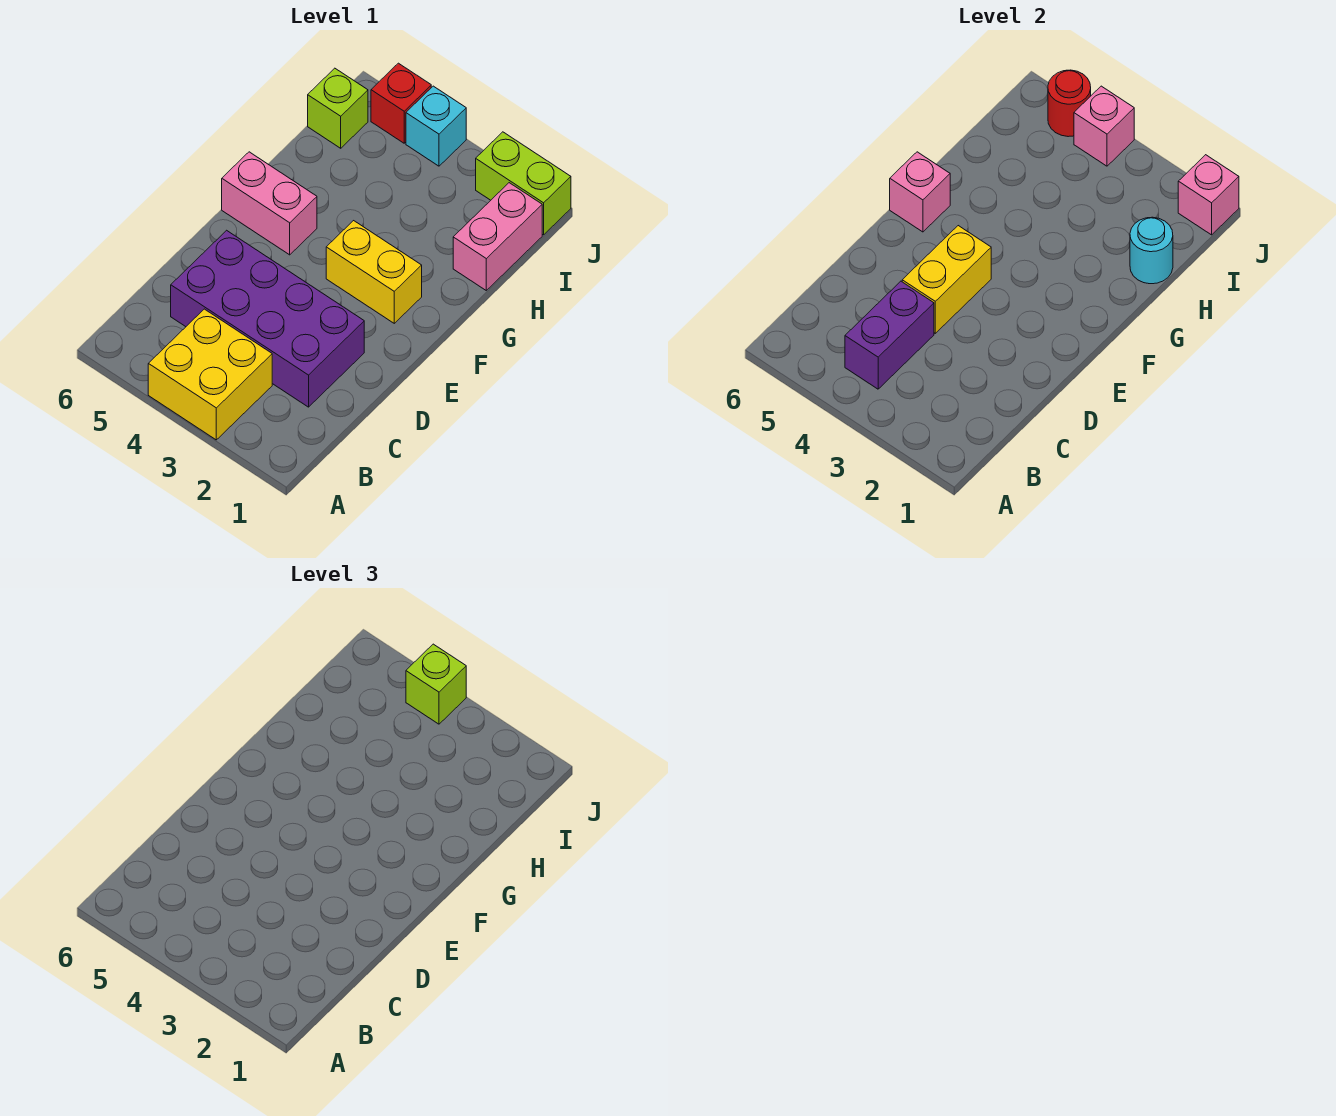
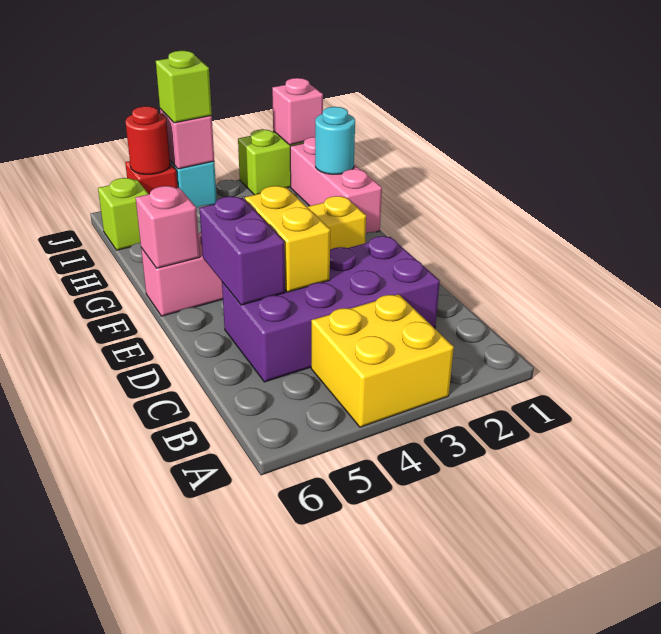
purple 1x2 brick [845,281,934,389] -> purple 1x2 brick moved to [199,196,285,305]
pink 1x2 brick [453,183,542,290] -> pink 1x3 brick [290,137,382,233]

